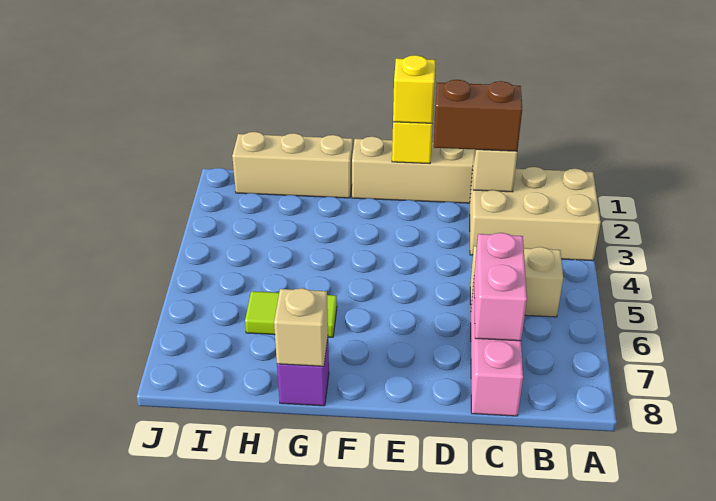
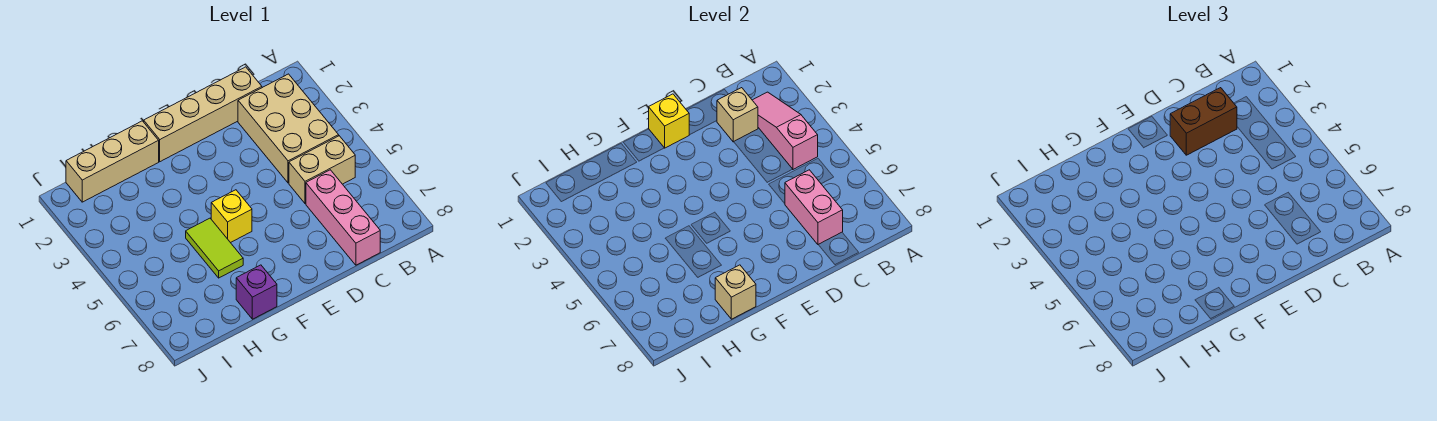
tan 2x3 brick [470,167,601,261] -> tan 2x3 brick turned to [238,74,339,183]
none -> pink 1x3 slope [752,92,818,169]
yellow 1x1 brick [393,55,435,123] -> yellow 1x1 brick moved to [211,190,252,243]
lime 1x2 tile [245,291,337,337] -> lime 1x2 tile turned to [186,218,243,278]

